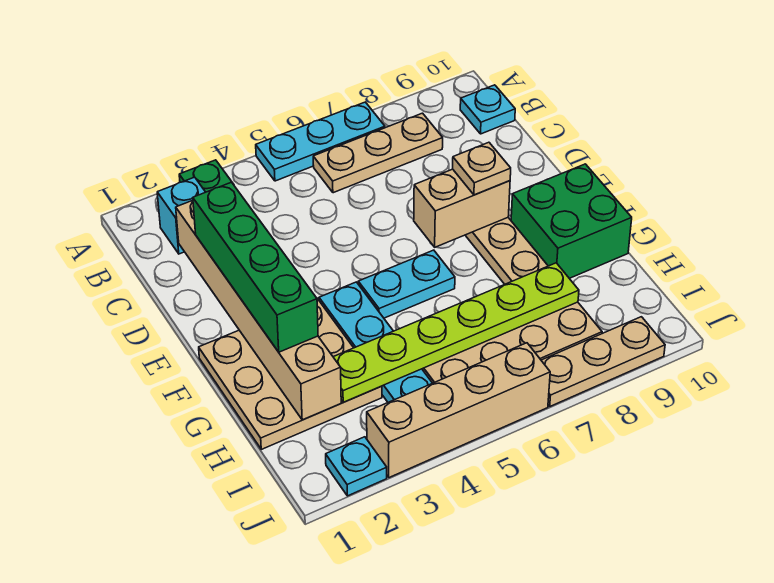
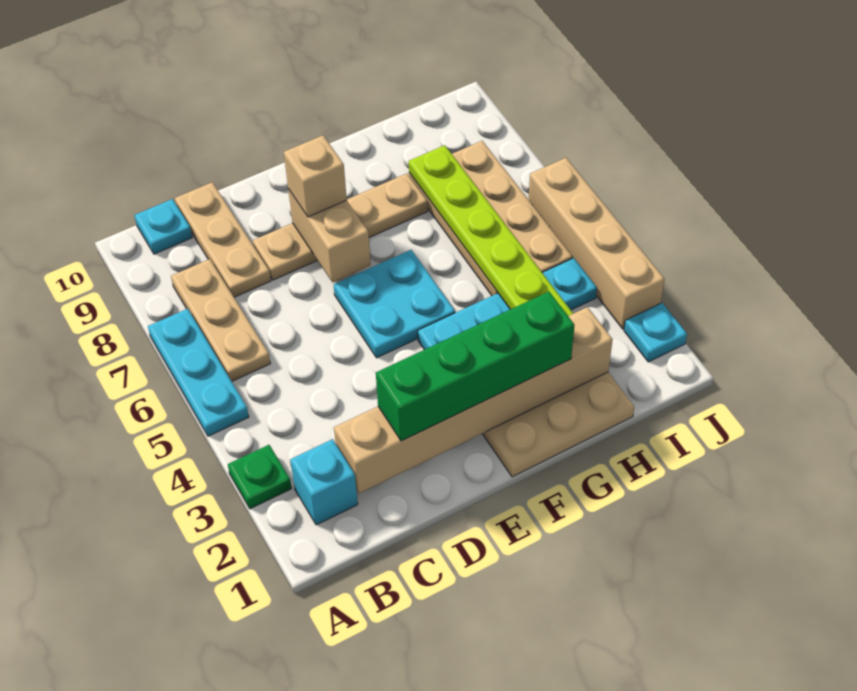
tan 1x1 plate [453,142,511,195] -> tan 1x1 brick [284,135,347,217]
cyan 1x2 plate [358,250,455,318] -> cyan 2x2 plate [334,250,455,358]
green 2x2 brick [511,164,632,278] -> none
tan 1x3 plate [541,317,665,406] -> tan 1x3 plate moved to [175,182,271,297]

